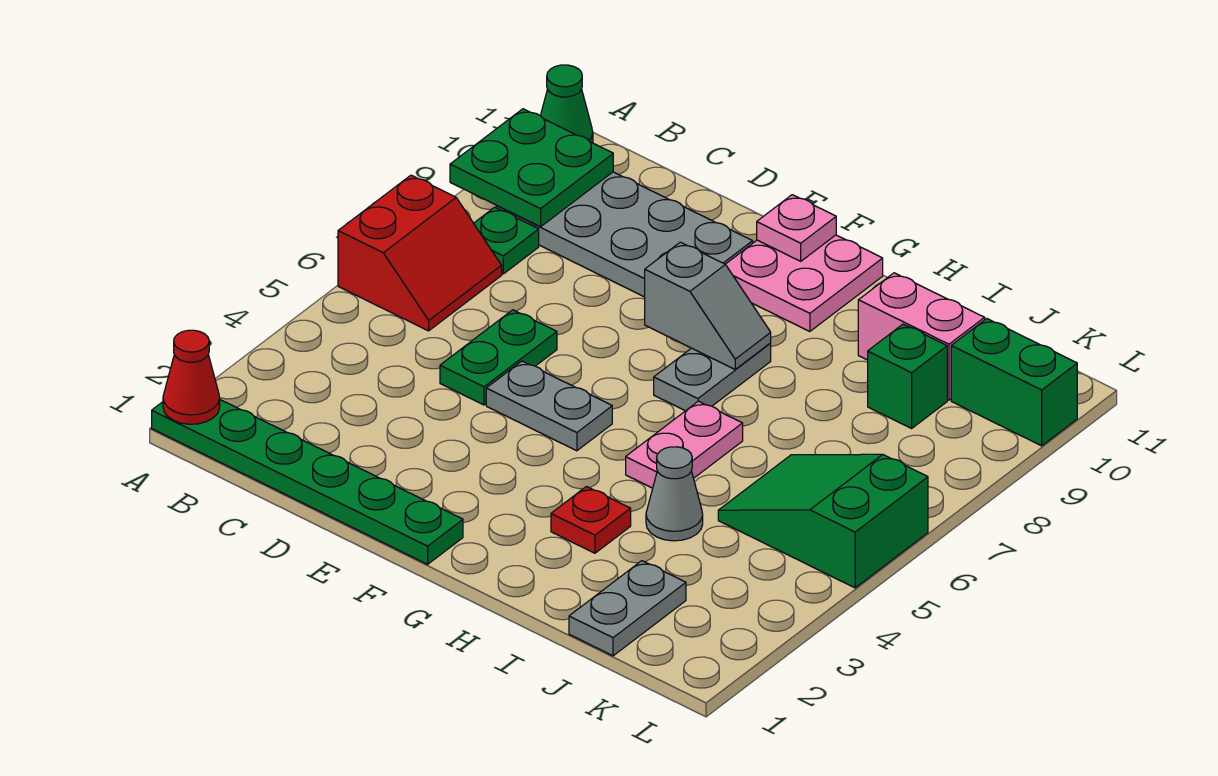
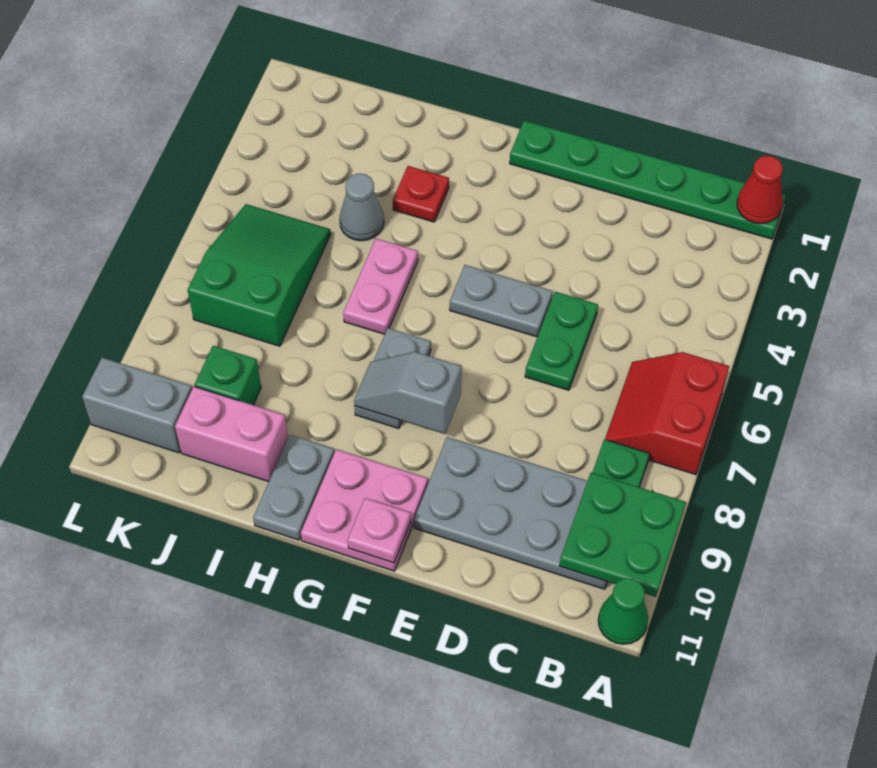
grey 1x2 plate [569,561,686,656] -> grey 1x2 plate moved to [253,435,334,540]
green 2x3 slope [718,454,928,588] -> green 2x3 slope turned to [188,204,331,346]
green 1x2 brick [951,319,1077,446] -> grey 1x2 brick [82,358,192,453]

